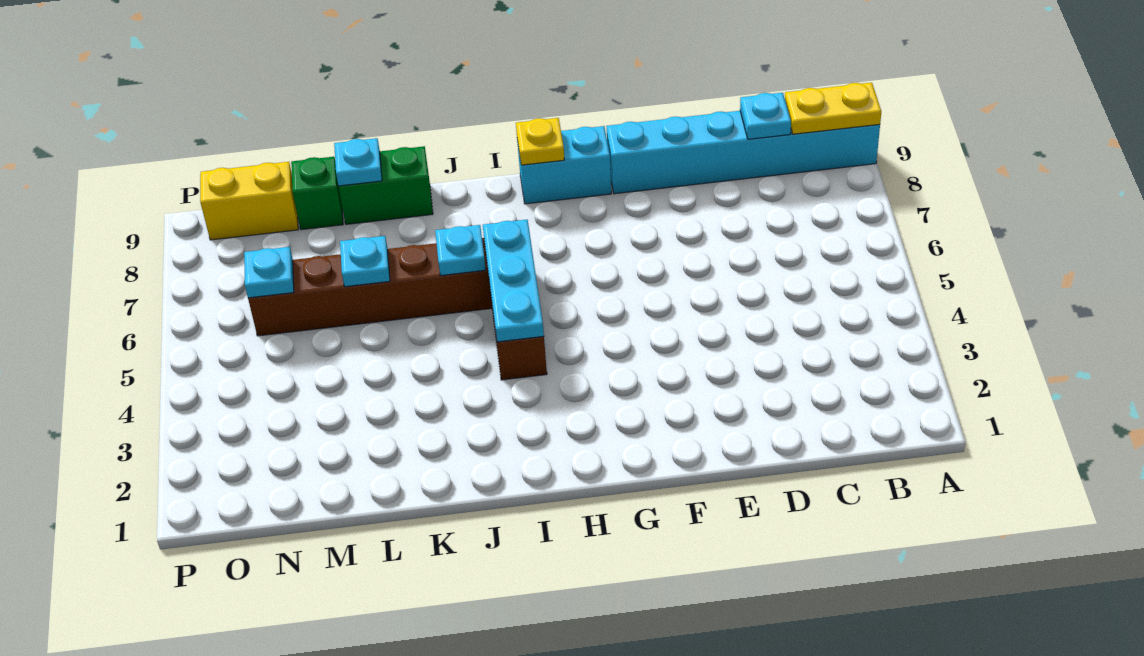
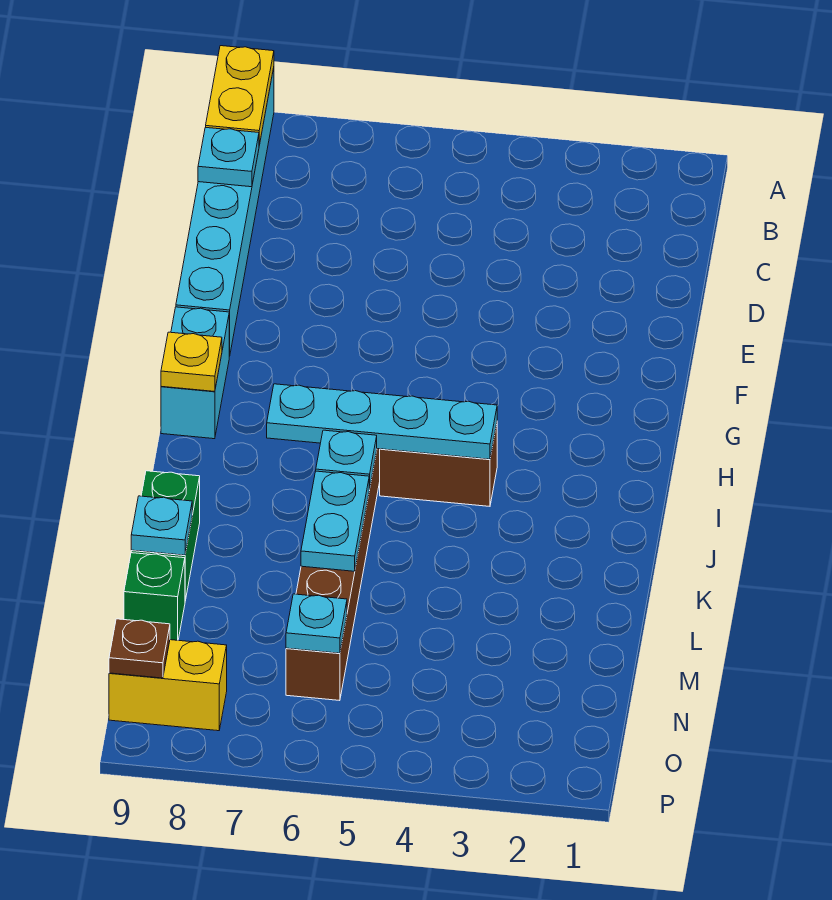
cyan 1x3 plate [483,220,544,342] -> cyan 1x4 plate [267,384,497,459]
cyan 1x1 plate [340,236,390,287] -> cyan 1x2 plate [301,471,369,571]
yellow 1x2 brick [200,162,298,240] -> yellow 1x2 brick turned to [109,640,227,731]
none -> brown 1x1 plate [109,619,170,678]

